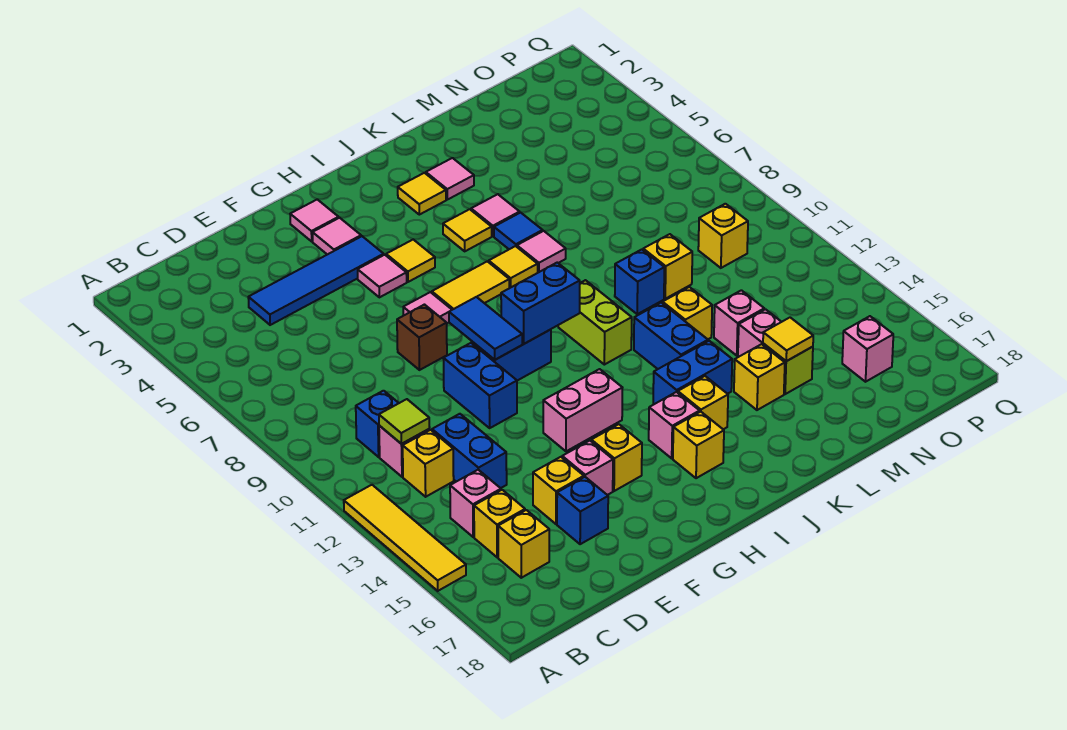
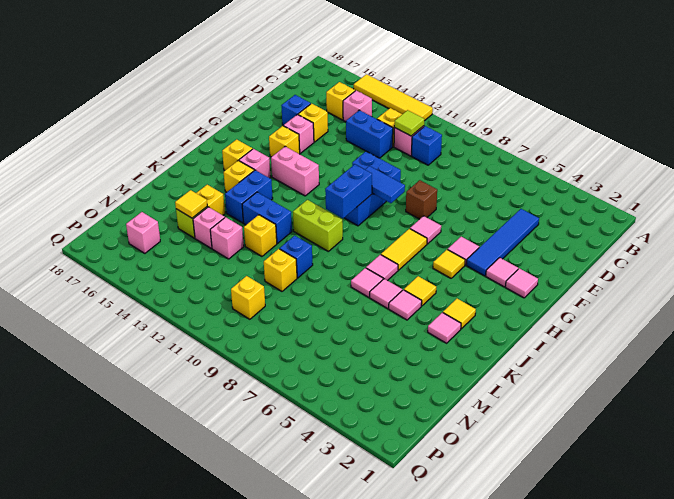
yellow 1x1 brick [498,510,549,578] -> none
pink 1x2 brick [543,369,622,451] -> pink 1x2 brick turned to [271,147,319,196]
yellow 1x1 tile [489,246,538,288] -> pink 1x1 tile [366,255,398,281]
blue 1x1 tile [494,213,543,249] -> pink 1x1 tile [370,279,402,309]

